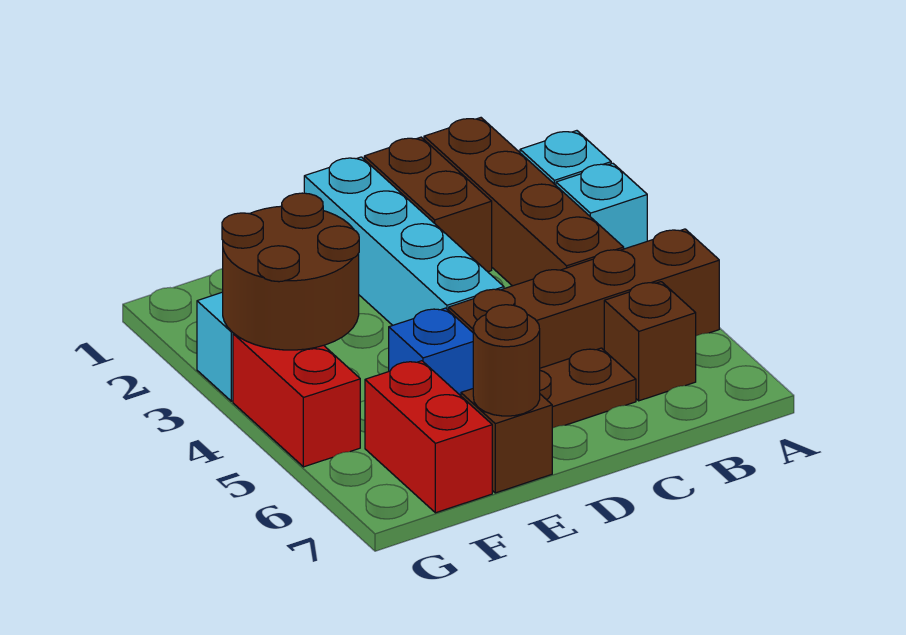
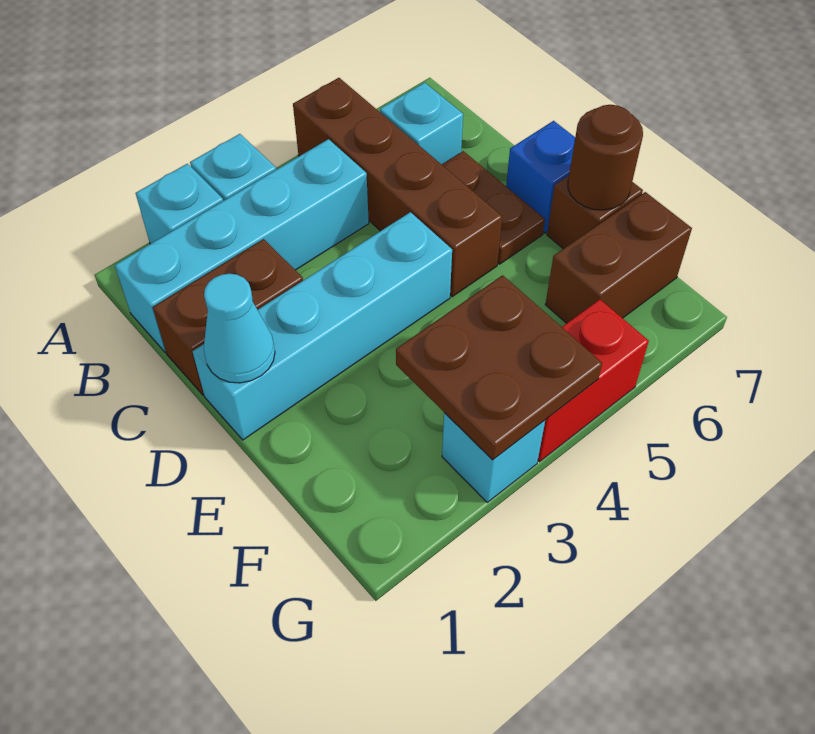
brown 1x4 brick [424,118,624,286] -> cyan 1x4 brick [115,139,369,352]
brown 1x1 brick [604,282,696,401] -> cyan 1x1 brick [380,83,463,165]
none -> cyan 1x1 cone [204,274,275,383]
blue 1x1 brick [389,308,473,396] -> blue 1x1 brick moved to [506,121,575,233]
brown 2x2 round brick [222,193,359,350] -> brown 2x2 plate [396,275,602,460]
red 1x2 brick [365,361,492,513] -> brown 1x2 brick [545,192,692,323]

